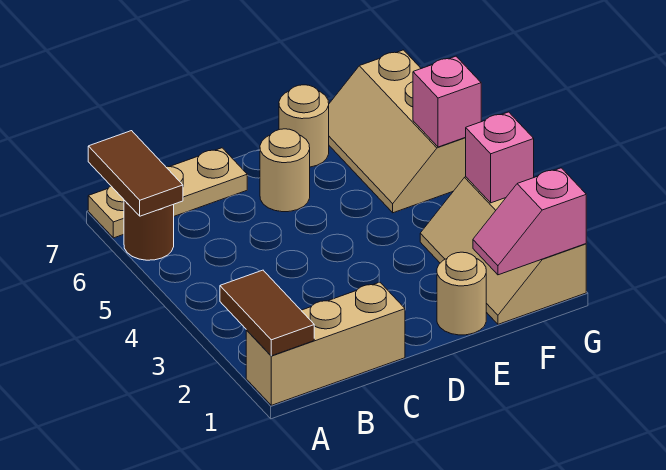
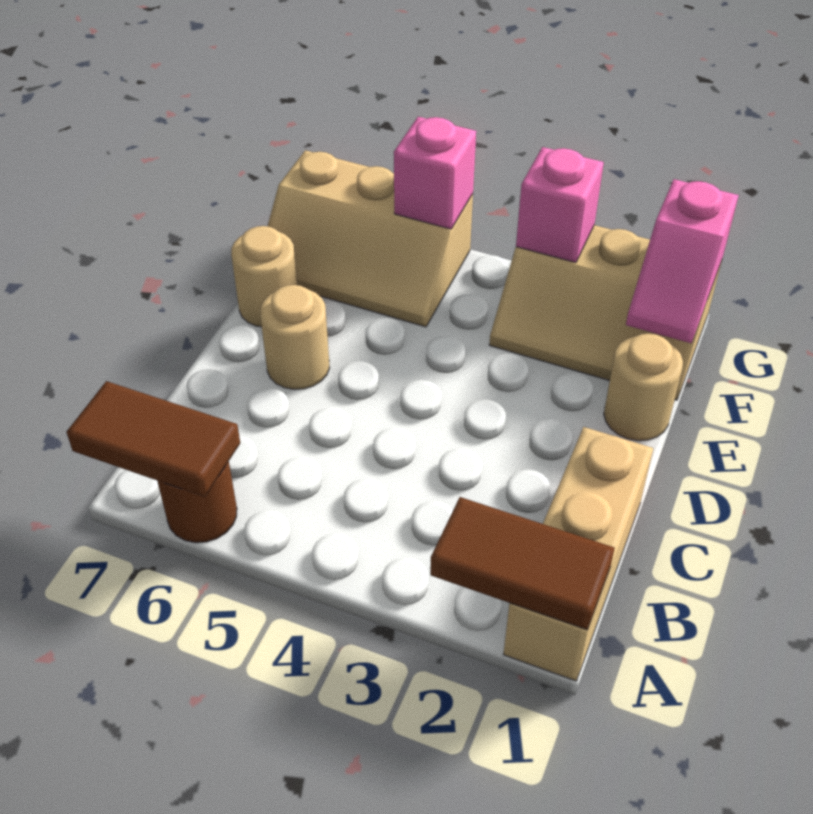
tan 1x3 plate [88,148,247,238] -> none

